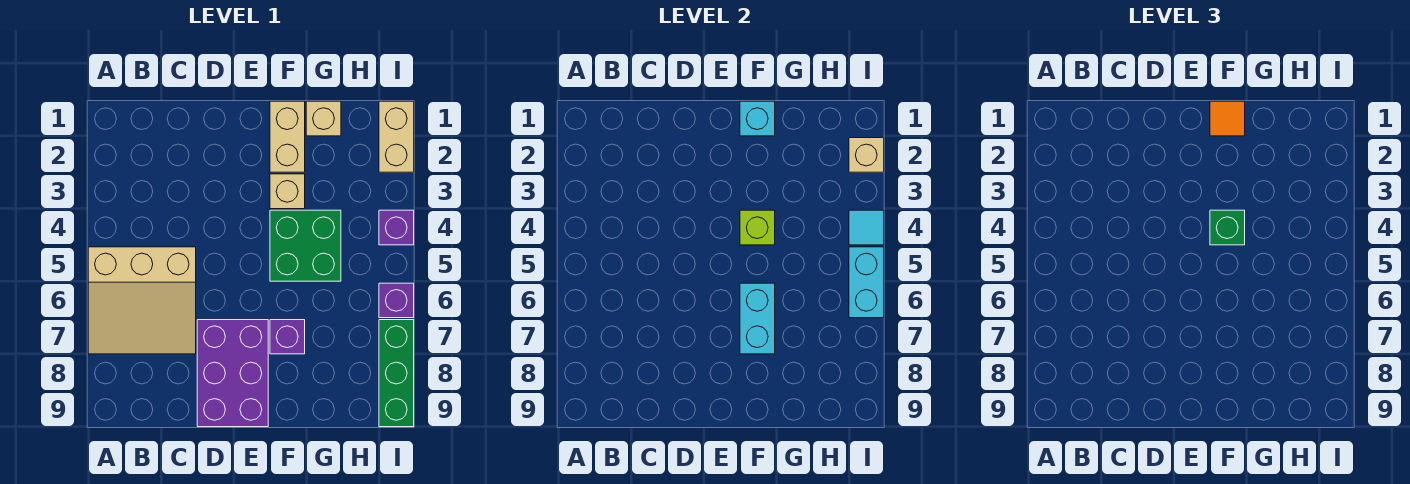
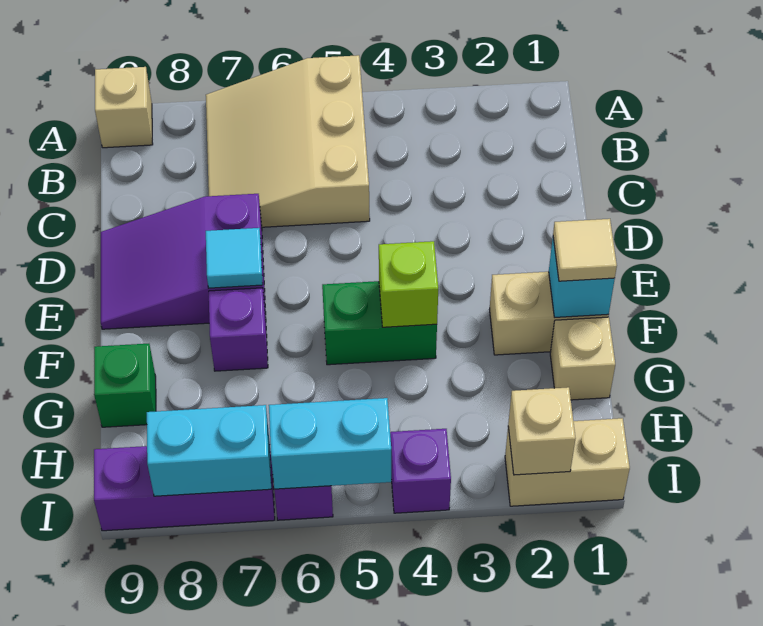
purple 2x3 brick [197,320,268,427] -> purple 2x3 slope [101,194,266,329]
orange 1x1 tile [1210,101,1245,136] -> tan 1x1 tile [553,219,617,281]
tan 1x1 brick [270,174,305,209] -> tan 1x1 brick moved to [95,67,153,148]
green 2x2 brick [270,210,341,281] -> green 1x2 brick [322,281,437,365]
green 1x1 brick [1210,210,1245,245] -> green 1x1 brick moved to [94,344,156,427]
cyan 1x2 brick [740,283,775,354] -> cyan 1x2 brick moved to [147,405,271,496]
cyan 1x1 tile [849,210,884,245] -> cyan 1x1 tile moved to [206,228,263,288]
green 1x3 brick [379,320,414,427] -> purple 1x3 brick [94,442,275,531]

